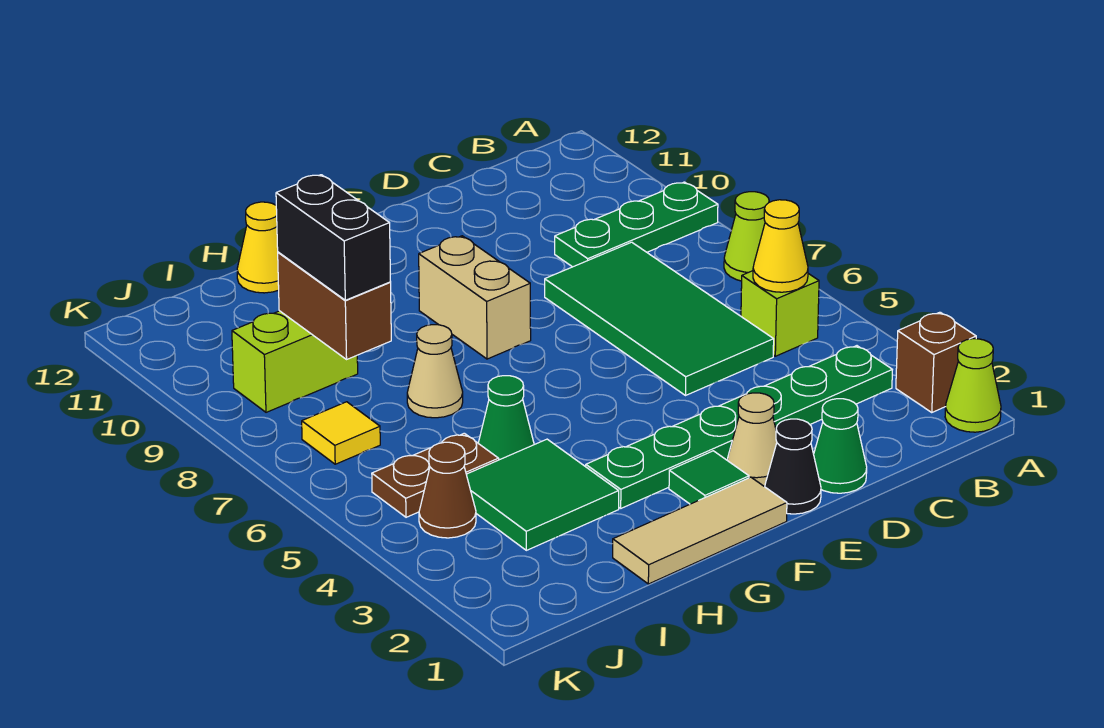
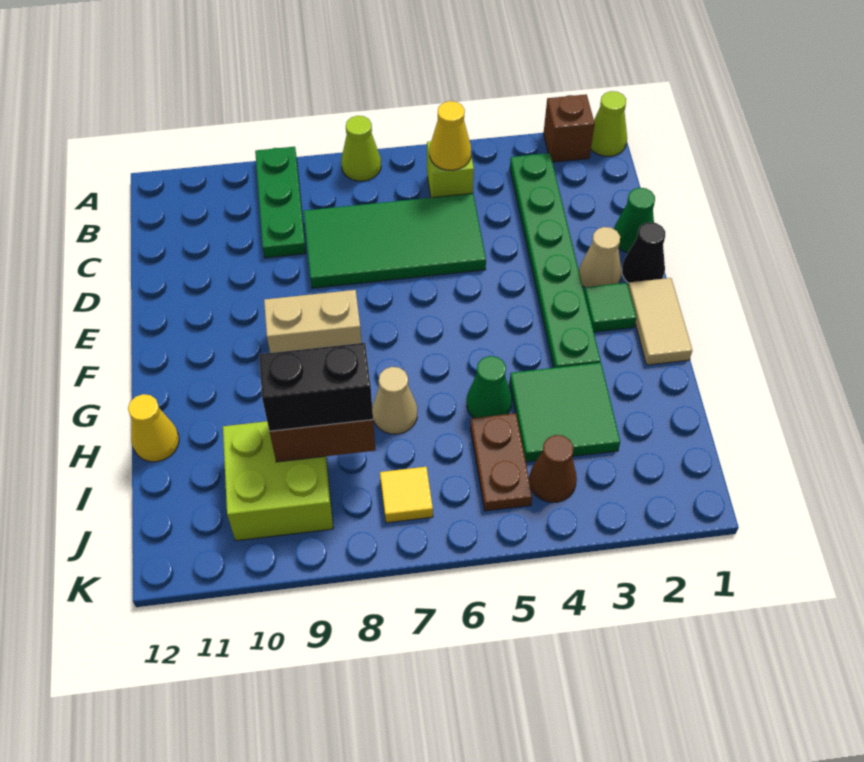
tan 1x3 tile [613,477,787,584] -> tan 1x2 tile [628,278,692,365]
lime 1x2 brick [232,311,358,412] -> lime 2x2 brick [223,421,333,541]

